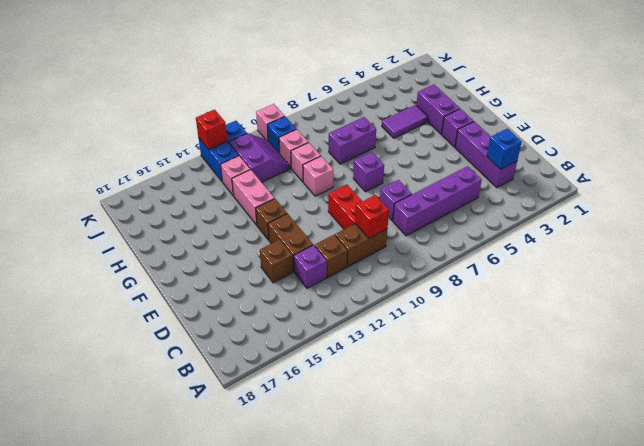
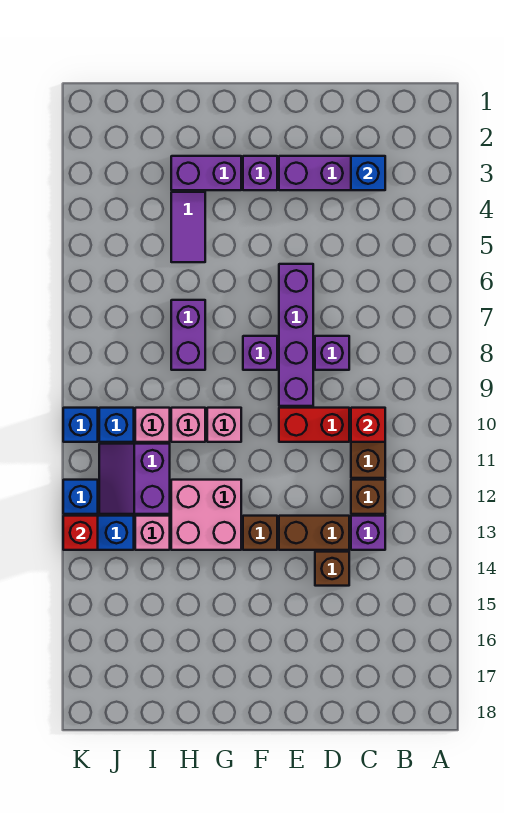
purple 1x4 brick [393,166,482,236] -> purple 1x4 brick moved to [279,264,313,406]
pink 1x2 brick [232,170,274,225] -> pink 2x2 brick [171,480,241,550]
purple 2x2 slope [229,133,290,182] -> purple 2x2 slope turned to [99,444,170,514]
pink 1x1 brick [256,104,285,140] -> blue 1x1 brick [63,408,98,442]

